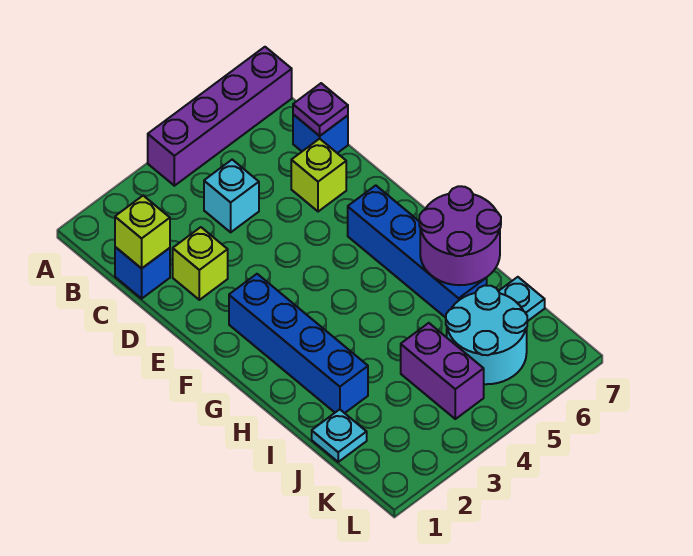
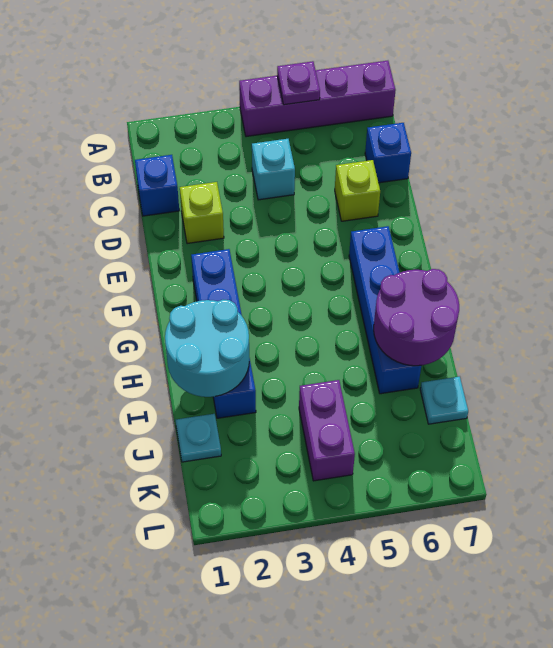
lime 1x1 brick [115,196,170,268] -> none
purple 1x1 plate [293,83,348,136] -> purple 1x1 plate moved to [277,61,320,105]
cyan 2x2 round brick [446,285,527,384] -> cyan 2x2 round brick moved to [165,300,249,397]

